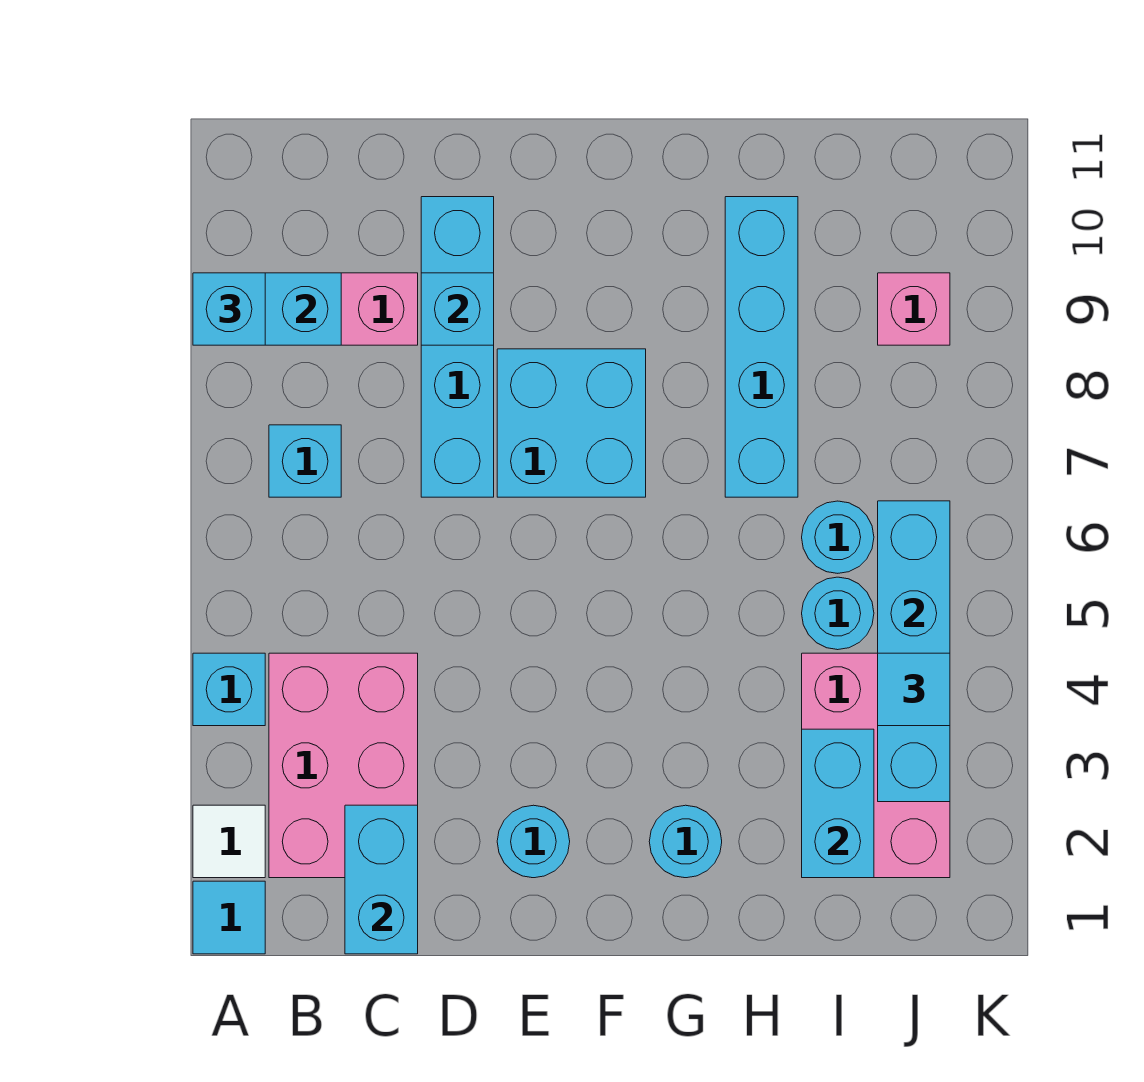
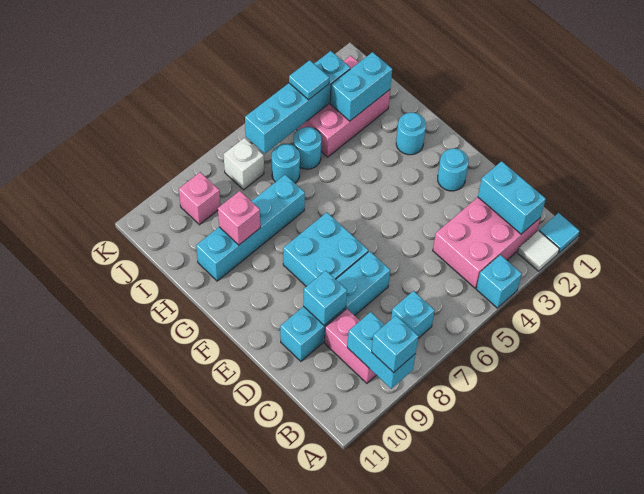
cyan 1x2 brick [345,805,418,954] -> cyan 1x2 brick turned to [478,161,546,234]
none -> pink 1x1 brick [218,191,260,245]
none -> white 1x1 brick [224,138,264,190]

